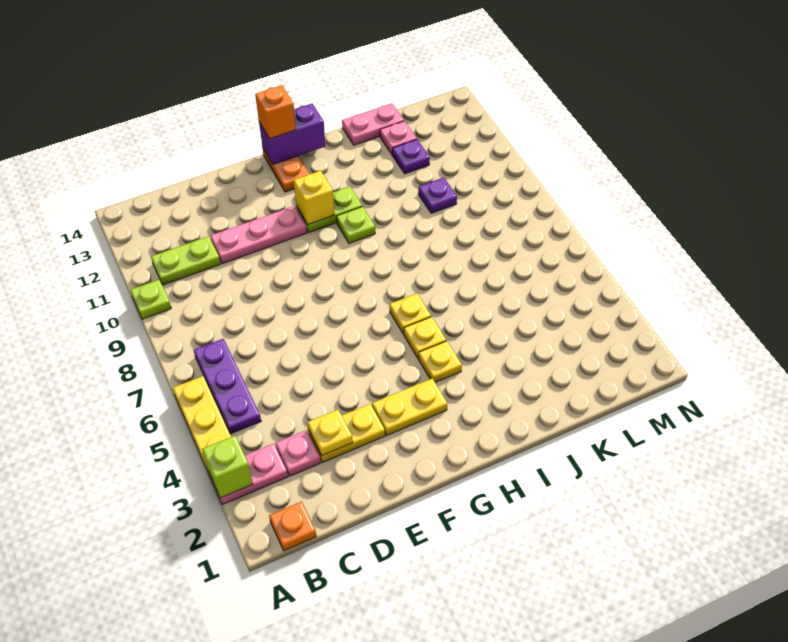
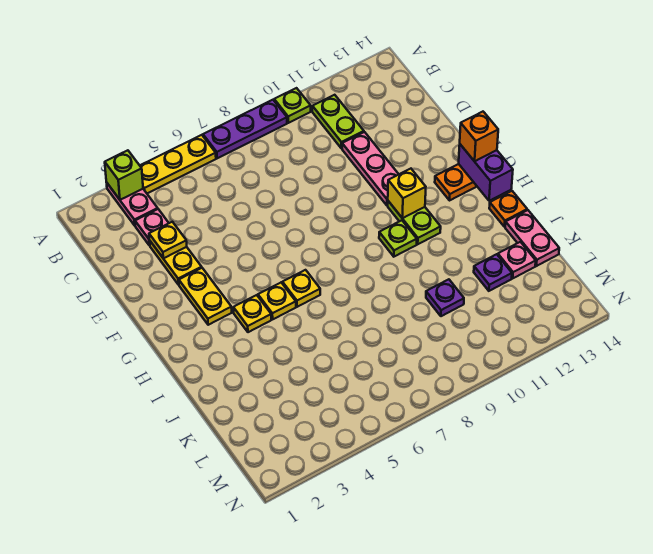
orange 1x1 plate [269,502,316,551] -> orange 1x1 plate moved to [489,191,527,227]
purple 1x3 plate [194,339,261,434] -> purple 1x3 plate moved to [203,100,287,158]

